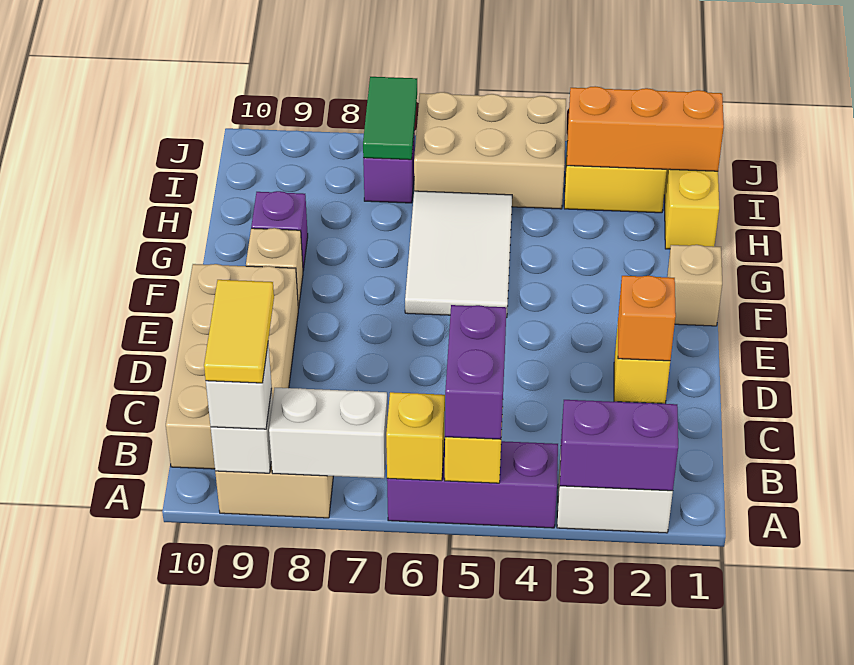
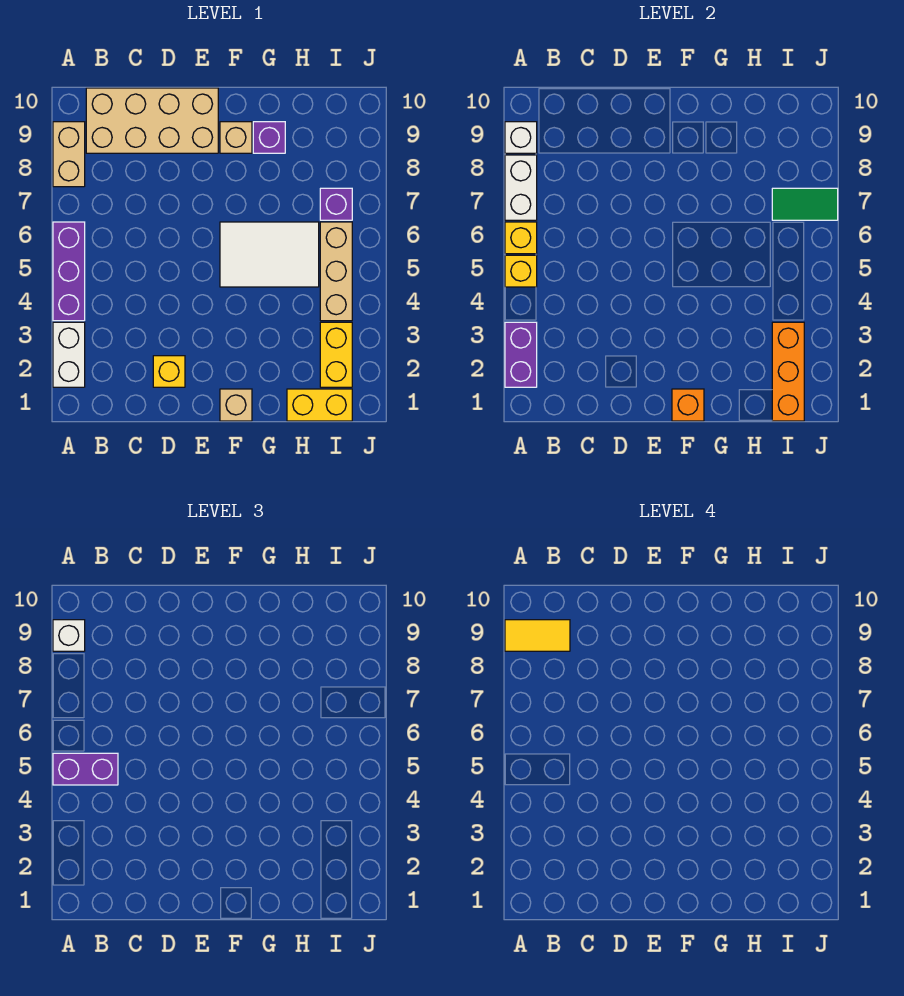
orange 1x1 brick [618,276,676,361] -> orange 1x1 brick moved to [672,389,704,421]
tan 2x3 brick [414,92,566,209] -> tan 1x3 brick [320,222,352,321]

